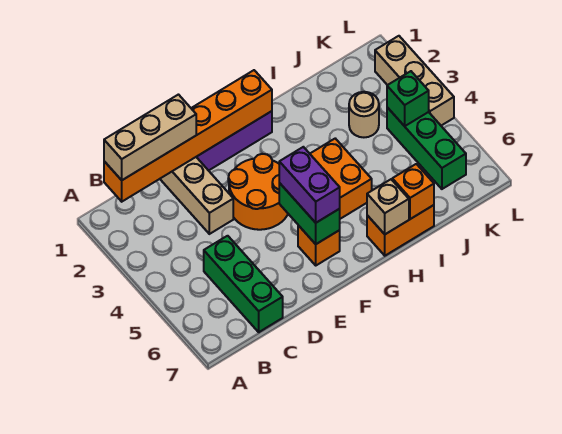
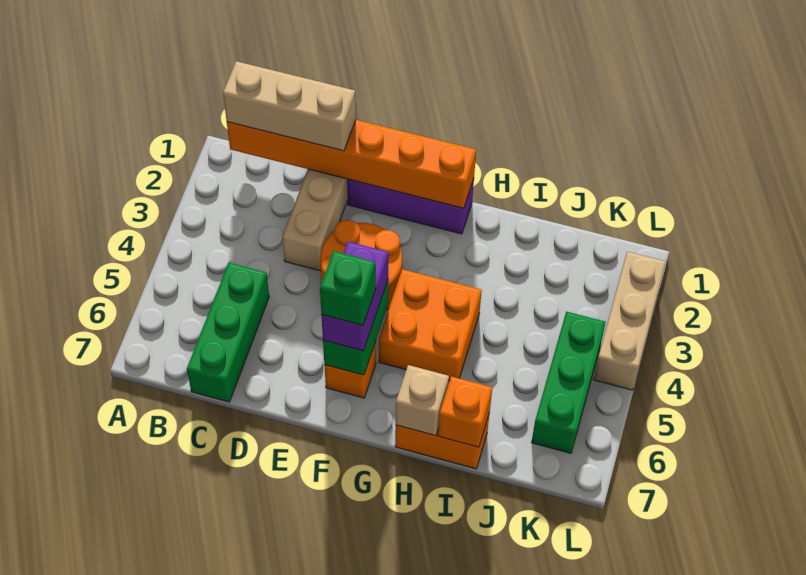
tan 1x1 round brick [349,92,379,137] -> none
green 1x1 brick [387,71,429,126] -> green 1x1 brick moved to [320,251,376,325]

